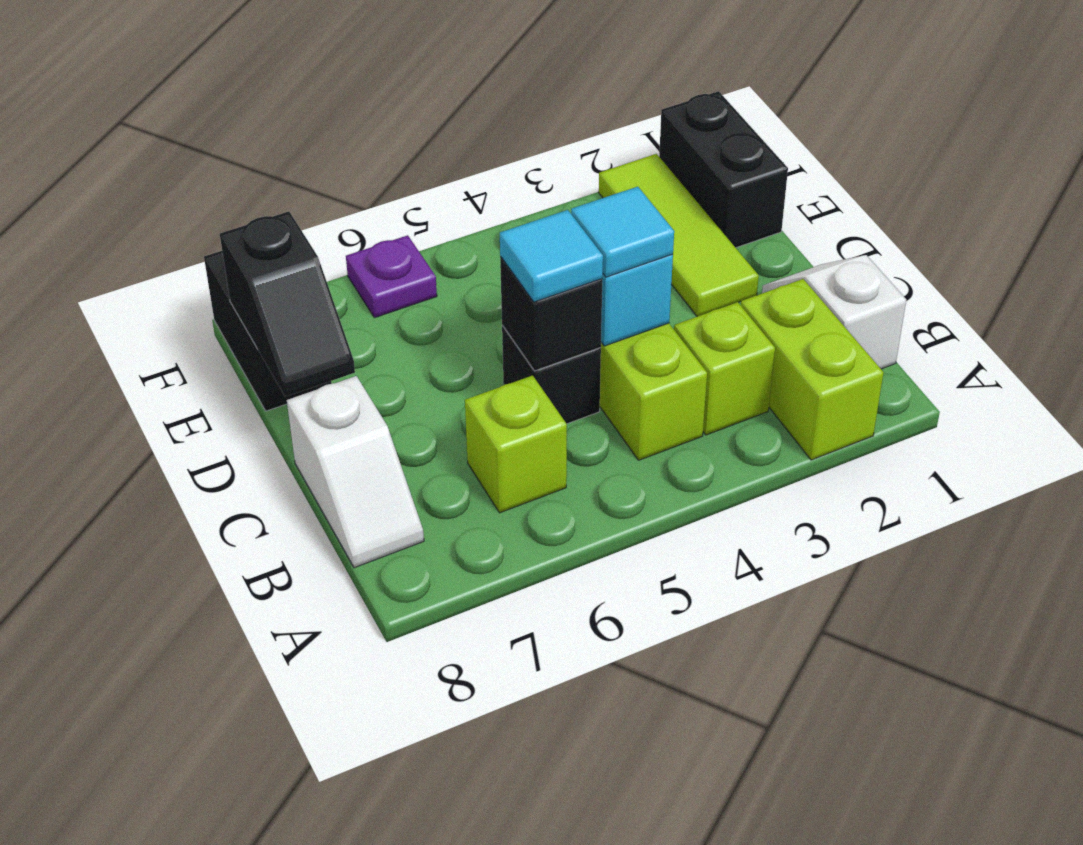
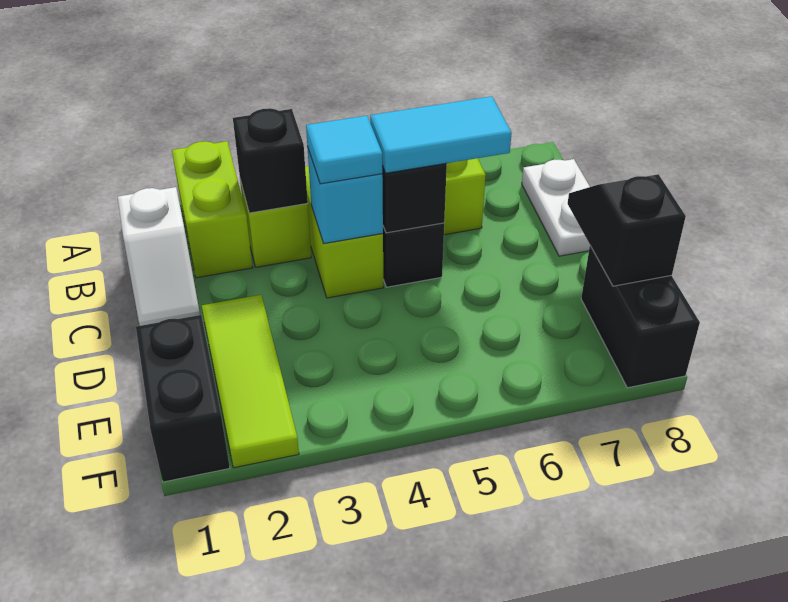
none -> black 1x1 brick [233,108,308,213]
white 1x2 slope [287,376,424,568] -> white 1x2 plate [522,159,590,256]
cyan 1x1 tile [500,210,603,302] -> cyan 1x2 tile [370,96,512,173]
purple 1x1 plate [346,235,437,318] -> none

